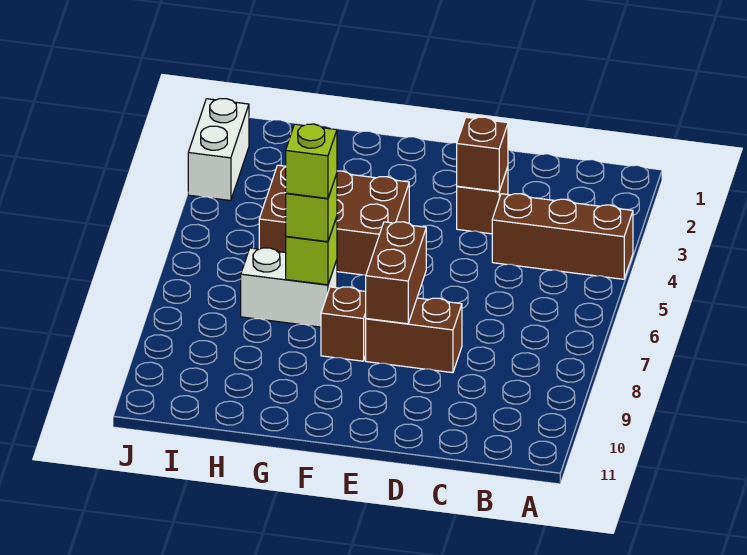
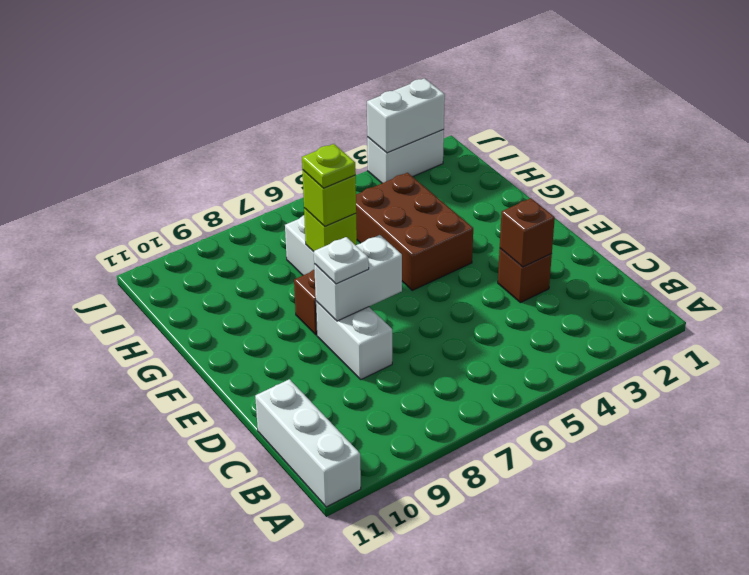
brown 1x3 brick [492,194,633,279] -> none
none -> white 1x3 brick [255,379,361,507]
brown 1x2 brick [366,298,462,373] -> white 1x2 brick [316,301,392,379]
brown 1x2 brick [366,222,426,324] -> white 1x2 brick [314,235,402,321]
none -> white 1x1 plate [314,237,369,284]
lime 1x1 brick [286,124,337,198] -> lime 1x1 plate [302,144,356,188]
none -> white 1x2 brick [367,78,445,153]

